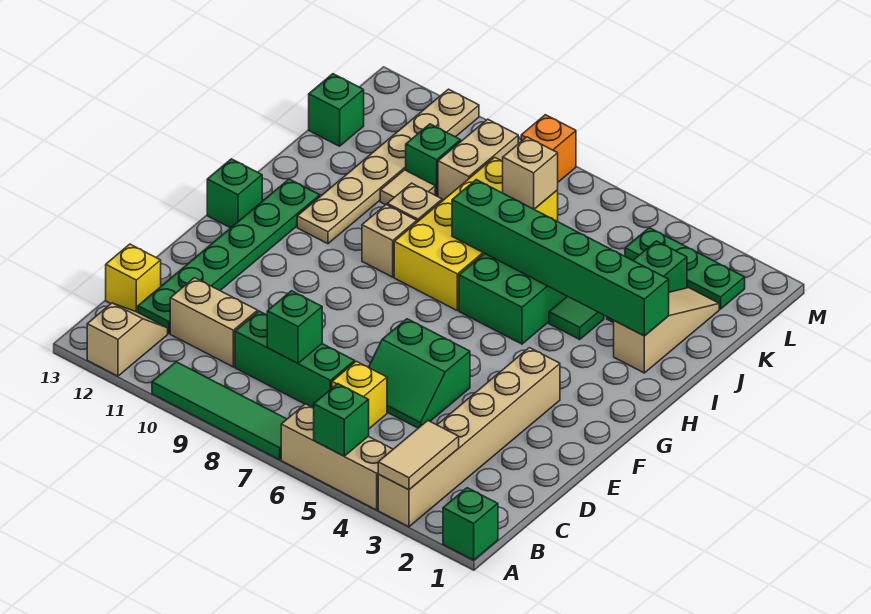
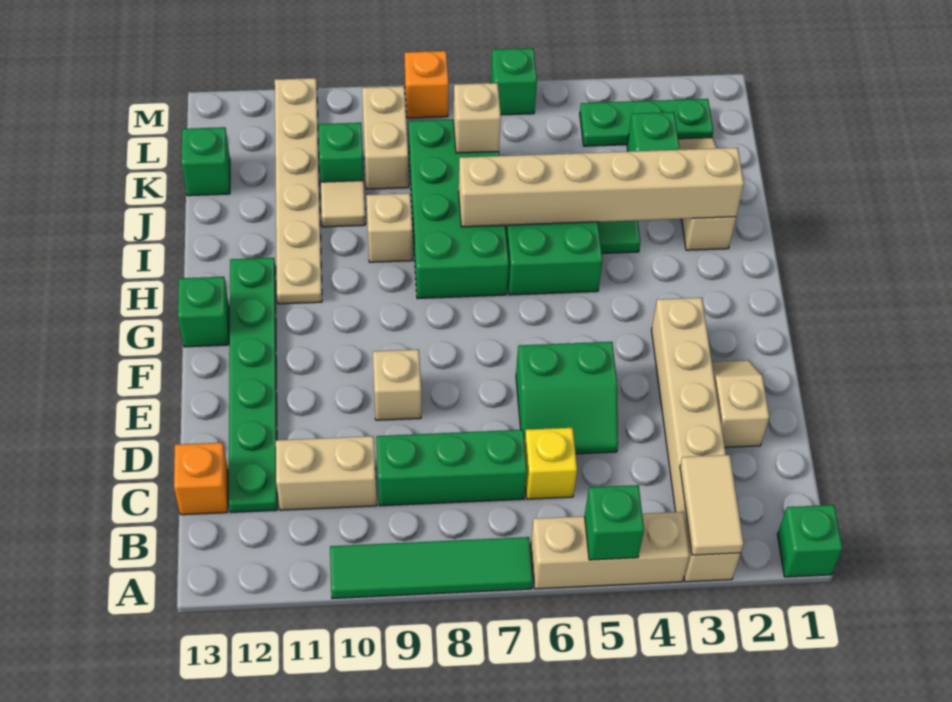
tan 1x2 slope [87,303,168,376] -> tan 1x2 slope moved to [712,360,769,447]
green 1x1 brick [267,291,322,363] -> green 1x1 brick moved to [491,48,537,115]
yellow 1x1 brick [106,244,161,312] -> orange 1x1 brick [174,443,228,515]
yellow 2x4 brick [394,157,558,310] -> green 2x4 brick [409,120,509,299]
tan 1x1 brick [362,205,417,277] -> tan 1x1 brick moved to [373,349,421,420]
green 1x6 brick [452,180,669,336] -> tan 1x6 brick [459,148,744,227]

